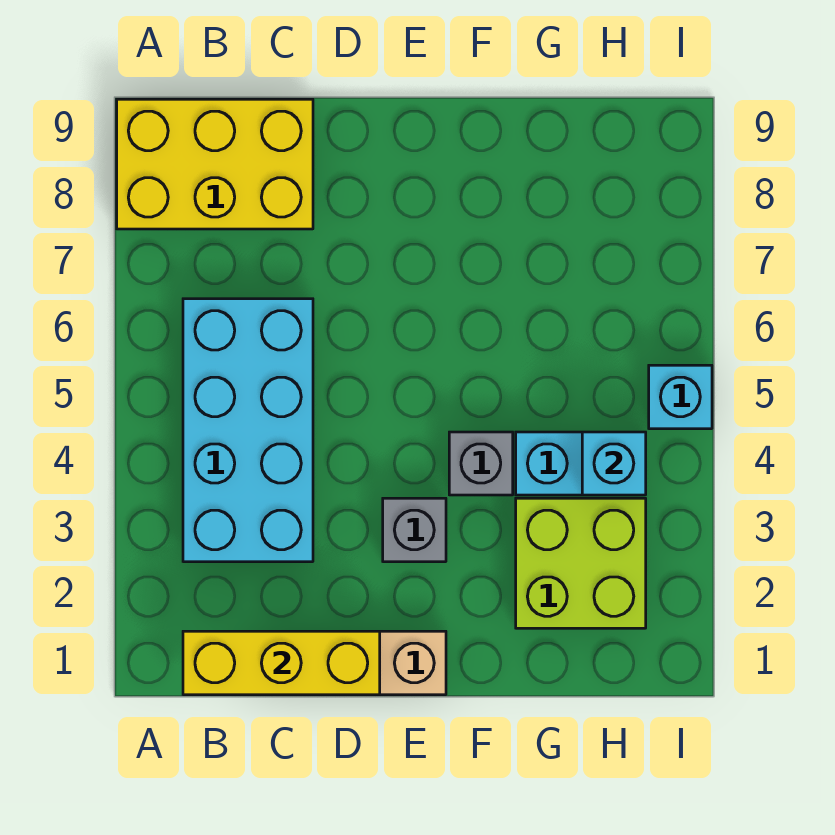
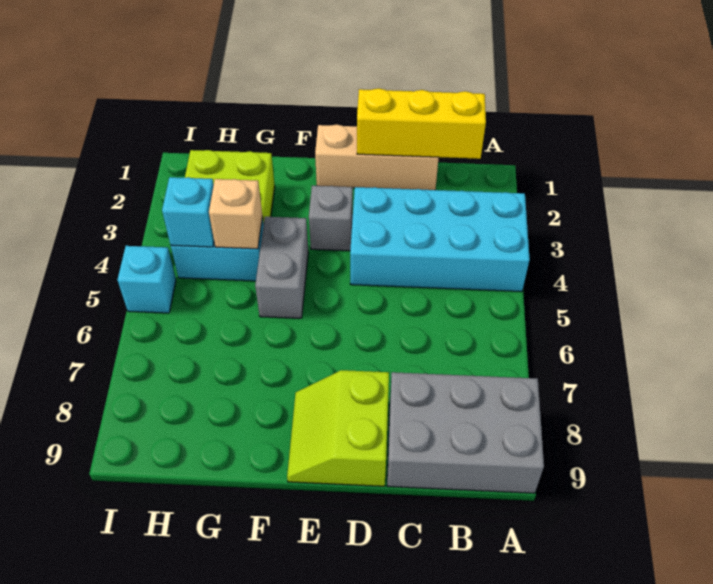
yellow 2x3 brick [117,99,313,229] -> grey 2x3 brick [387,372,544,493]
cyan 2x4 brick [183,299,313,562] -> cyan 2x4 brick turned to [350,187,530,292]
none -> lime 2x2 slope [287,370,389,486]
grey 1x1 brick [449,432,513,495] -> grey 1x2 brick [255,217,308,318]
none -> tan 1x1 brick [209,179,263,249]

